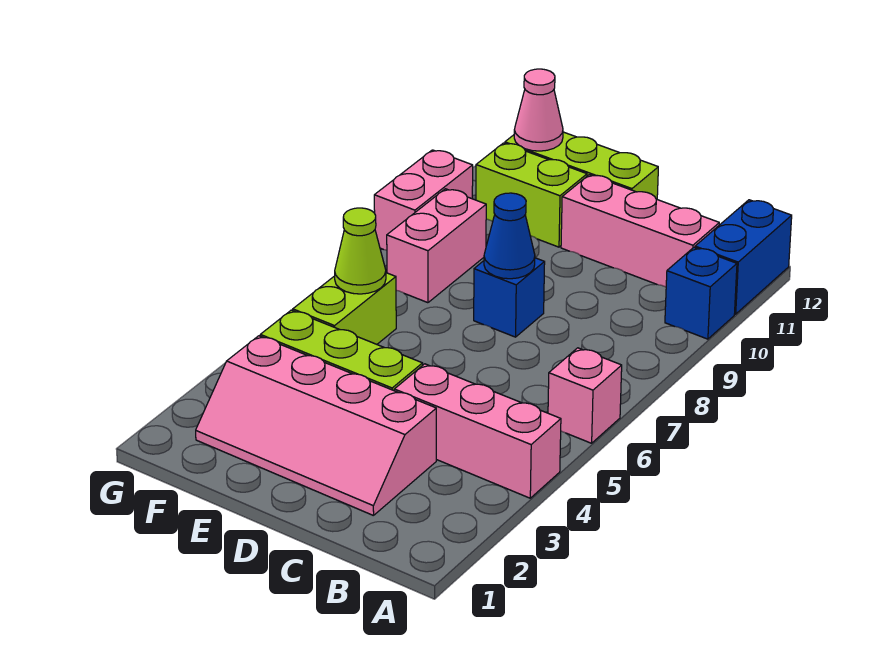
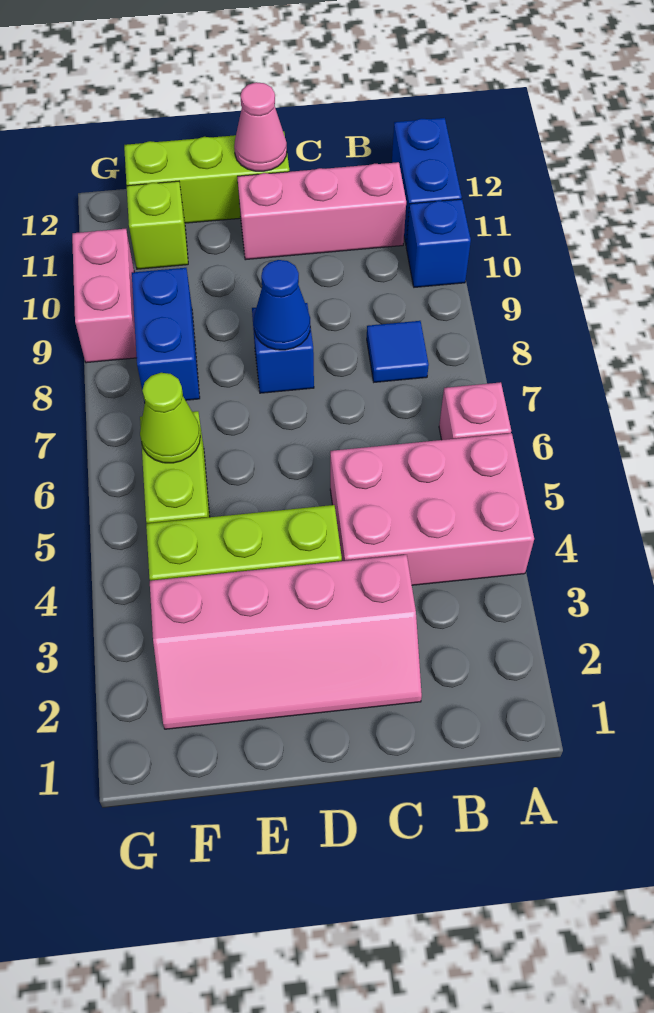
pink 1x3 brick [394,364,561,498] -> pink 2x3 brick [330,433,534,585]
none -> blue 1x1 tile [367,321,429,382]
lime 1x2 brick [476,143,587,247] -> lime 1x1 brick [127,181,188,269]
pink 1x2 brick [387,189,486,303] -> blue 1x2 brick [132,268,200,402]
pink 1x1 cone [514,69,563,151] -> pink 1x1 cone moved to [234,82,287,171]

